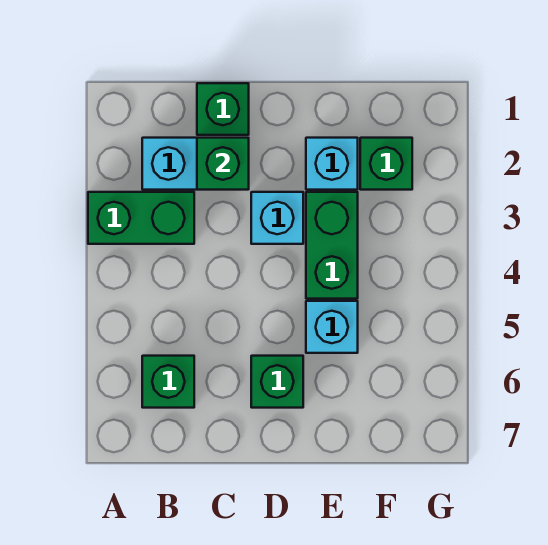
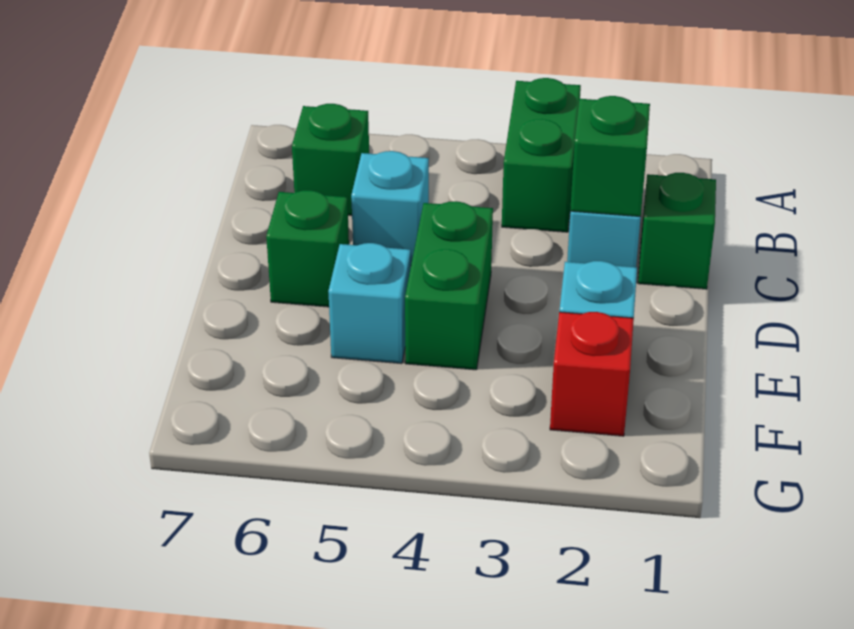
cyan 1x1 brick [251,192,303,244] -> cyan 1x1 brick moved to [351,151,429,264]
green 1x2 brick [306,192,358,299] -> green 1x2 brick turned to [405,201,493,370]
green 1x1 brick [360,138,412,190] -> red 1x1 brick [550,312,634,436]

